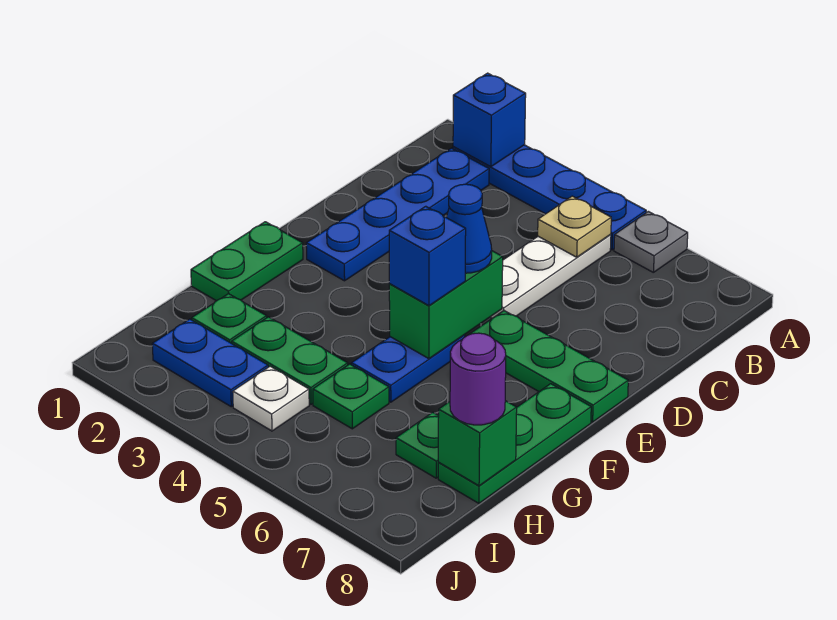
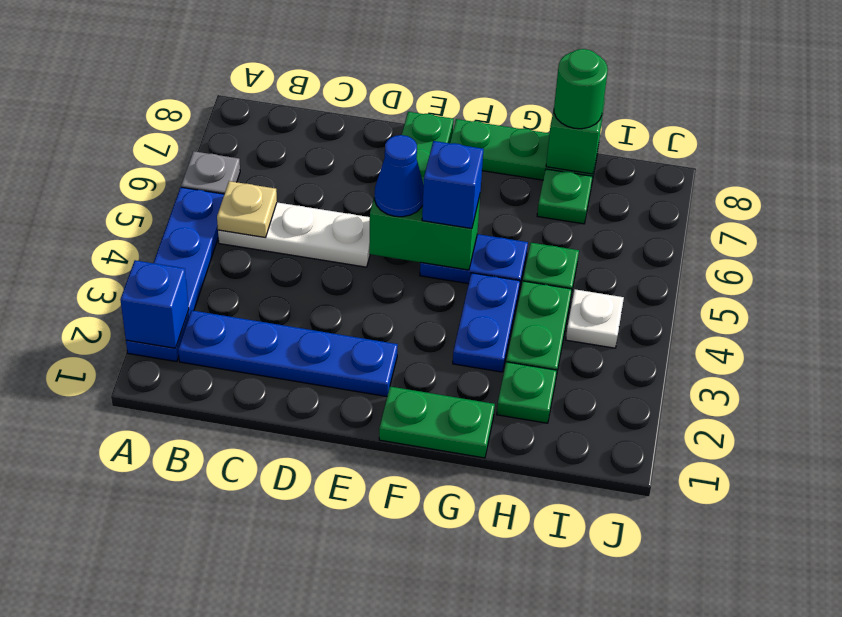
purple 1x1 round brick [450,333,506,425] -> green 1x1 round brick [554,49,608,129]
blue 1x2 plate [152,319,268,407] -> blue 1x2 plate moved to [453,273,520,372]

